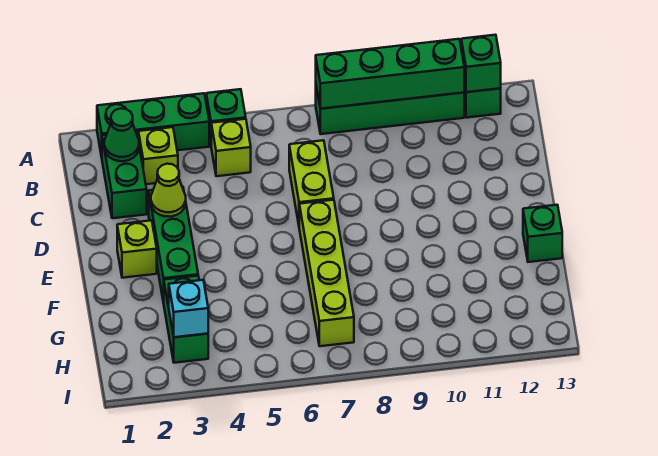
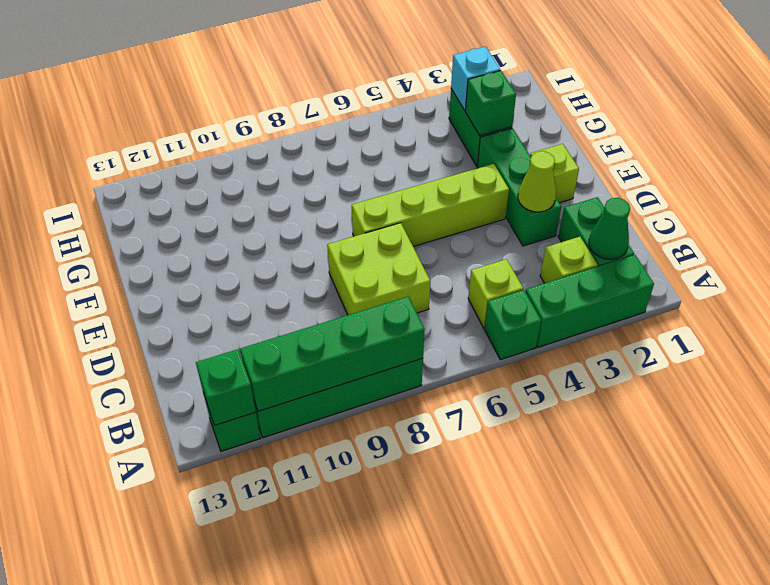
lime 1x2 brick [289,140,334,224] -> lime 2x2 brick [327,223,430,315]
lime 1x4 brick [299,200,354,346] -> lime 1x4 brick turned to [352,164,509,247]
green 1x1 brick [523,205,562,262] -> green 1x1 brick moved to [465,70,516,136]

